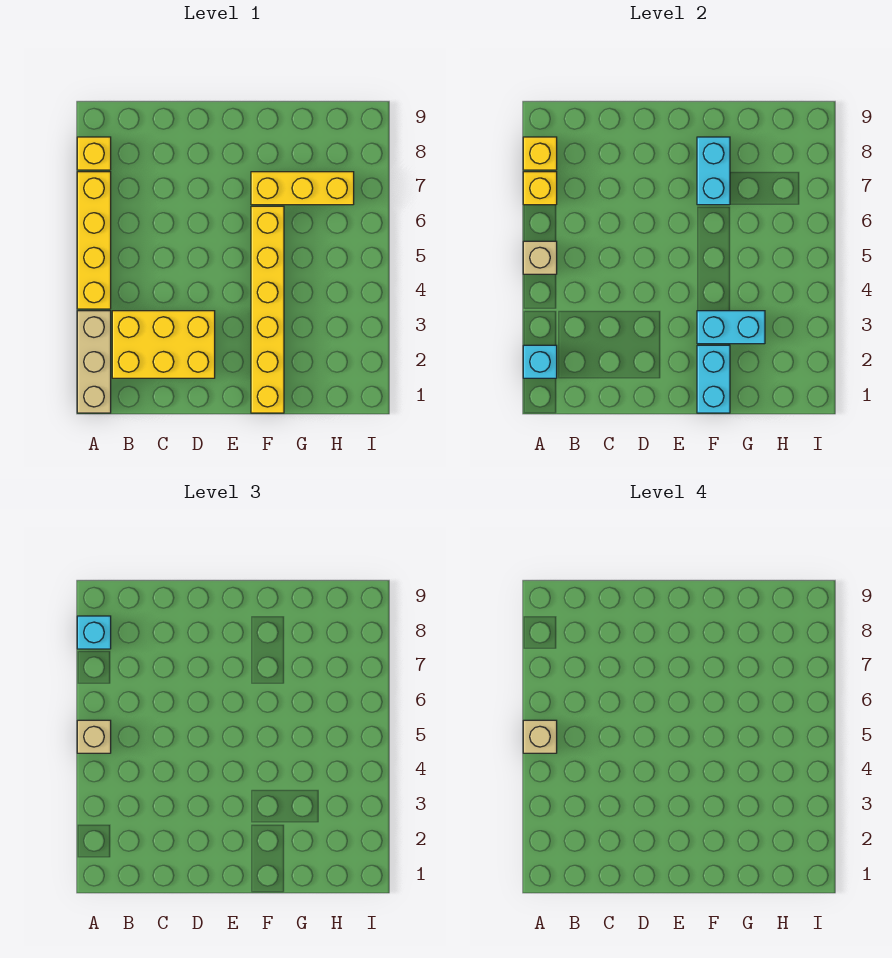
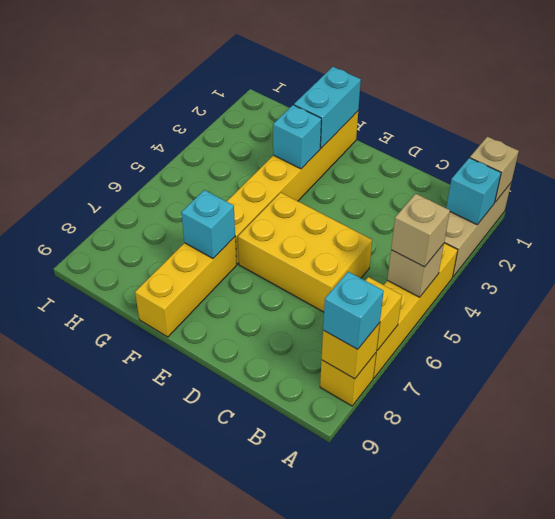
tan 1x1 brick [523,720,557,753] -> tan 1x1 brick moved to [470,137,519,202]
yellow 2x3 brick [112,311,215,378] -> yellow 2x3 brick moved to [238,193,372,312]
cyan 1x2 brick [697,311,765,344] -> cyan 1x1 brick [273,105,321,169]
yellow 1x3 brick [251,172,354,205] -> yellow 1x3 brick turned to [135,237,237,337]
cyan 1x2 brick [697,137,730,205] -> cyan 1x1 brick [181,190,235,258]

